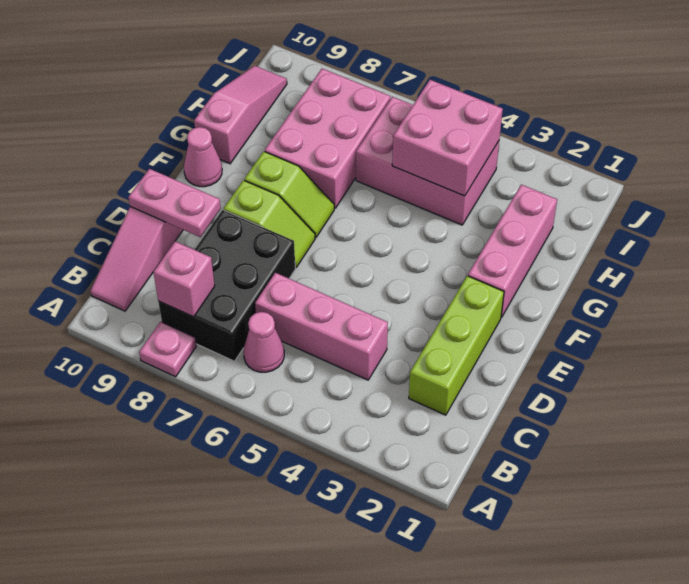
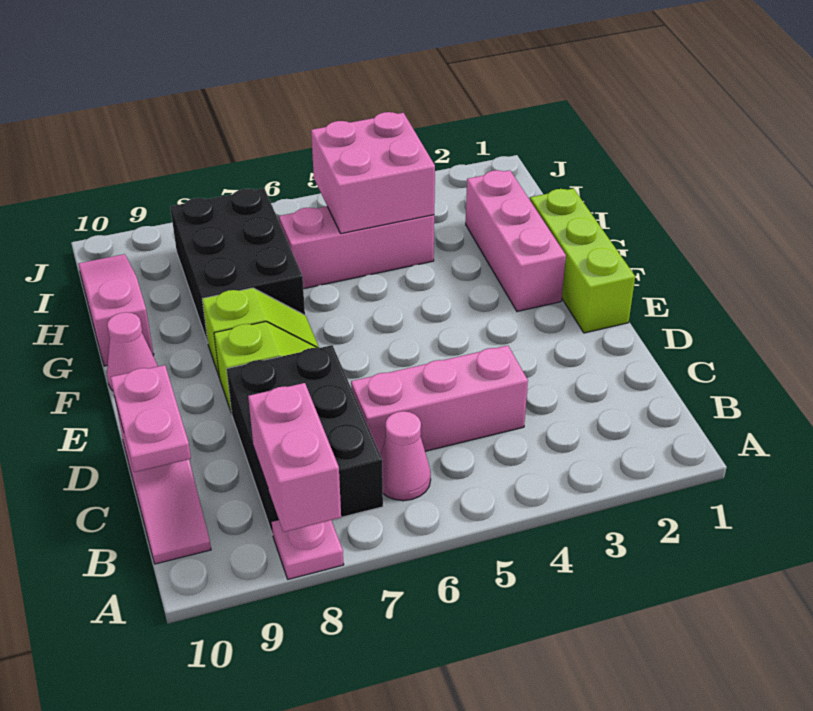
pink 1x1 brick [153,241,215,317] -> pink 1x2 brick [248,383,341,532]
lime 1x3 brick [409,276,504,415] -> lime 1x3 brick moved to [530,188,635,333]
pink 1x2 plate [129,169,221,237] -> pink 1x2 plate turned to [111,365,191,472]
pink 2x3 brick [265,69,391,208] -> black 2x3 brick [170,188,305,343]
pink 2x3 brick [356,97,499,225] -> pink 1x3 brick [279,206,434,289]

